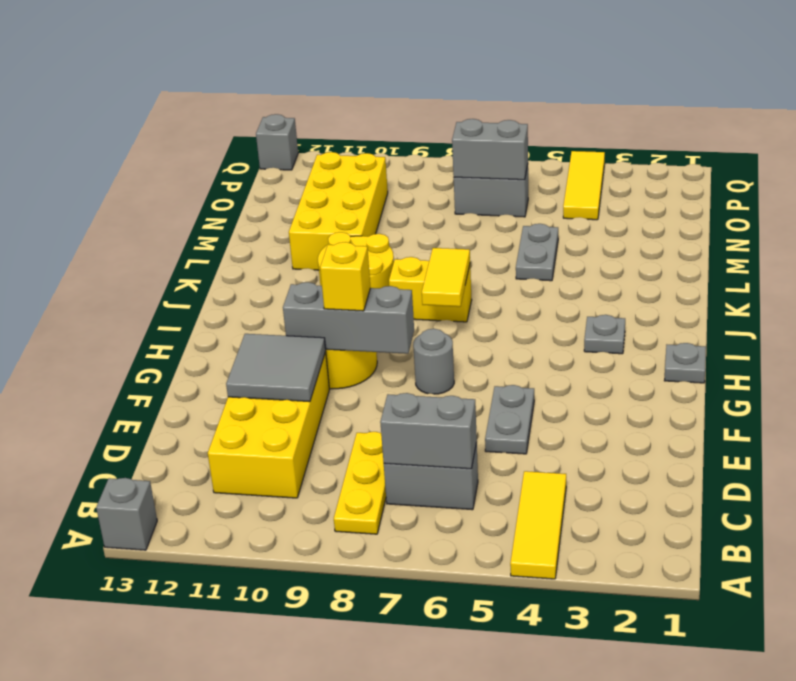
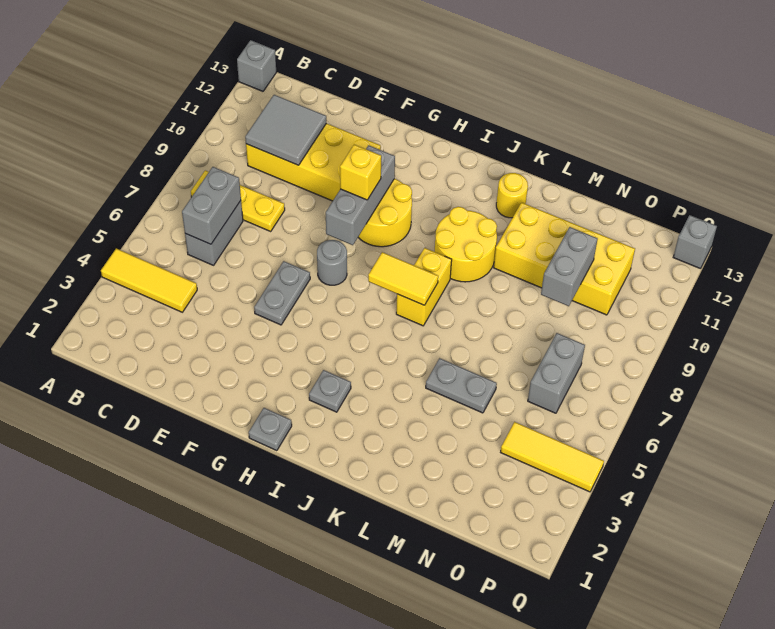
grey 1x2 plate [485,385,534,454] -> grey 1x2 plate turned to [254,261,310,325]
grey 2x2 tile [226,334,326,402] -> grey 2x2 tile moved to [245,95,326,165]
none -> yellow 1x1 round brick [496,173,528,218]
grey 1x2 brick [452,119,528,180] -> grey 1x2 brick moved to [541,227,598,306]

